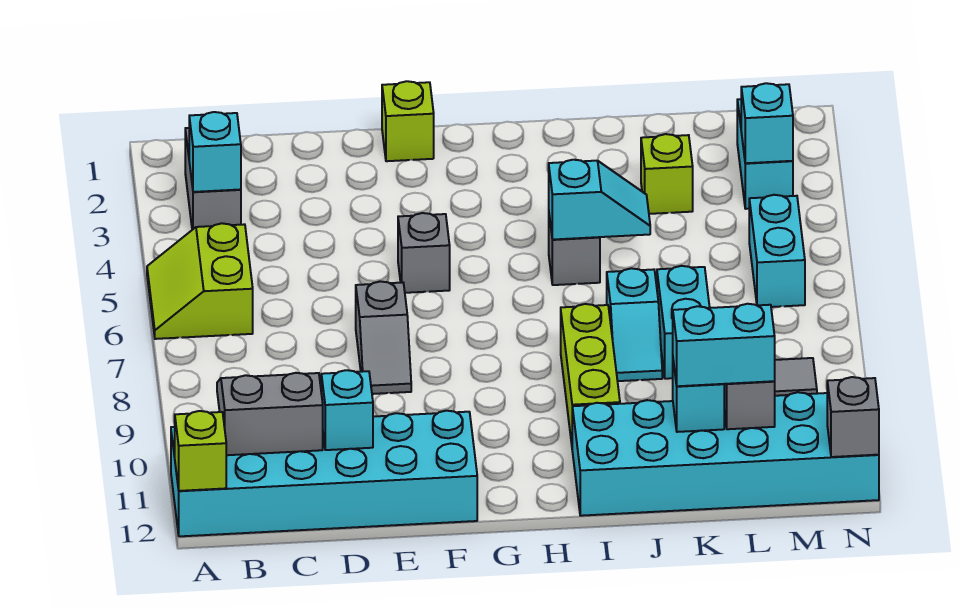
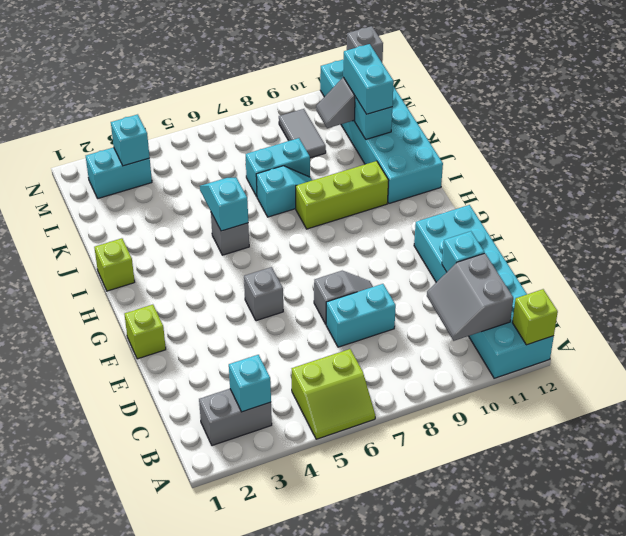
lime 1x1 brick [641,134,693,214] -> lime 1x1 brick moved to [94,238,135,291]
cyan 1x2 brick [749,195,805,307] -> cyan 1x2 brick moved to [326,284,396,347]

